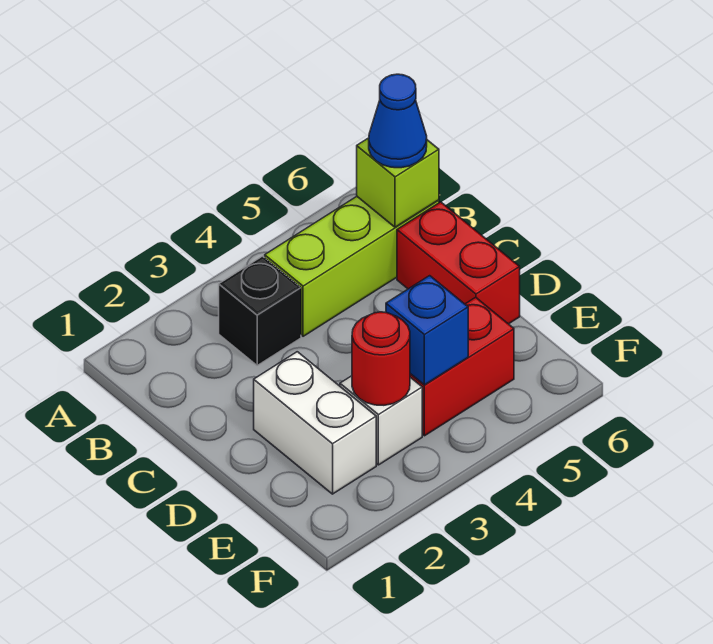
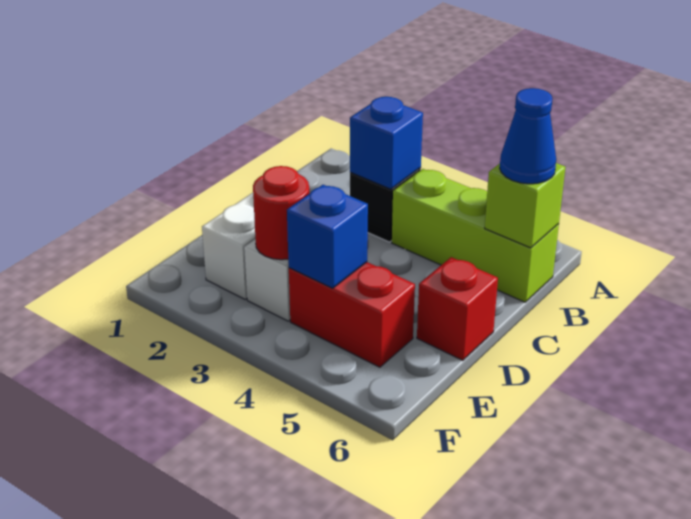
none -> blue 1x1 brick [350,97,423,189]
red 1x2 brick [397,202,520,324] -> red 1x1 brick [417,257,498,360]

